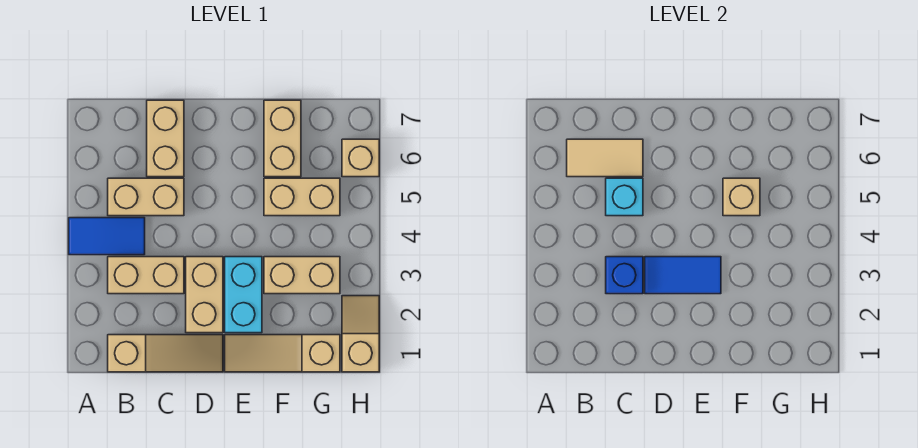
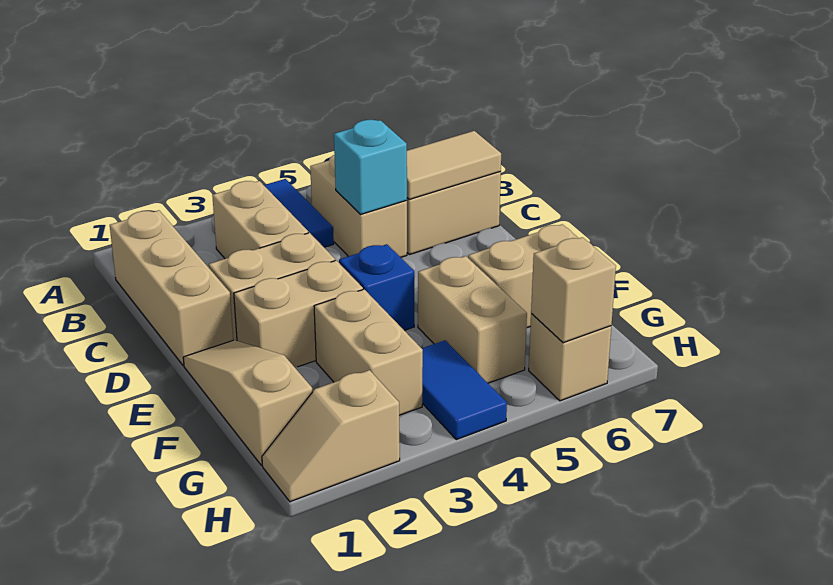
tan 1x3 slope [108,335,223,372] -> tan 1x3 brick [110,210,233,366]
tan 1x2 tile [567,139,643,177] -> tan 1x2 tile turned to [407,131,501,199]
blue 1x1 brick [606,257,643,294] -> blue 1x1 brick moved to [339,244,414,330]
blue 1x2 tile [645,257,721,294] -> blue 1x2 tile moved to [422,340,507,440]
cyan 1x2 brick [225,257,262,333] -> tan 1x2 brick [234,260,363,367]
tan 1x1 brick [723,178,760,216] -> tan 1x1 brick moved to [531,237,616,343]
tan 1x2 slope [342,296,379,372] -> tan 1x2 slope turned to [262,370,400,502]

